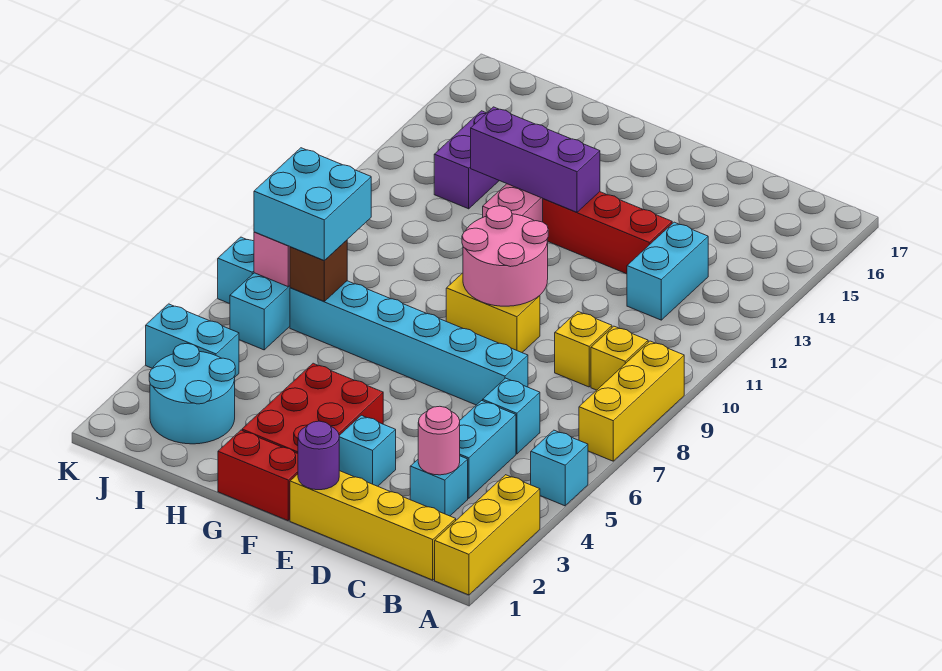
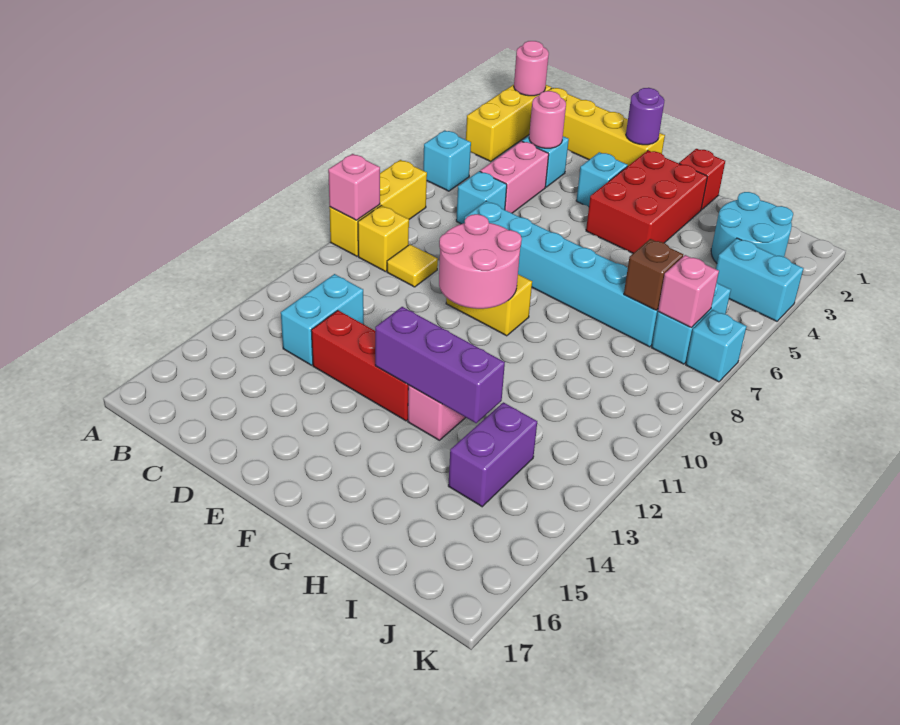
none -> pink 1x1 round brick [514,41,549,96]
none -> pink 1x1 brick [328,154,380,220]
cyan 1x2 brick [460,401,516,498] -> pink 1x2 brick [480,141,549,213]
yellow 1x1 brick [555,311,612,387] -> yellow 1x1 tile [387,245,438,287]
red 1x2 brick [218,430,298,521] -> red 1x1 brick [679,149,725,210]
cyan 2x2 brick [254,148,371,261] -> none

